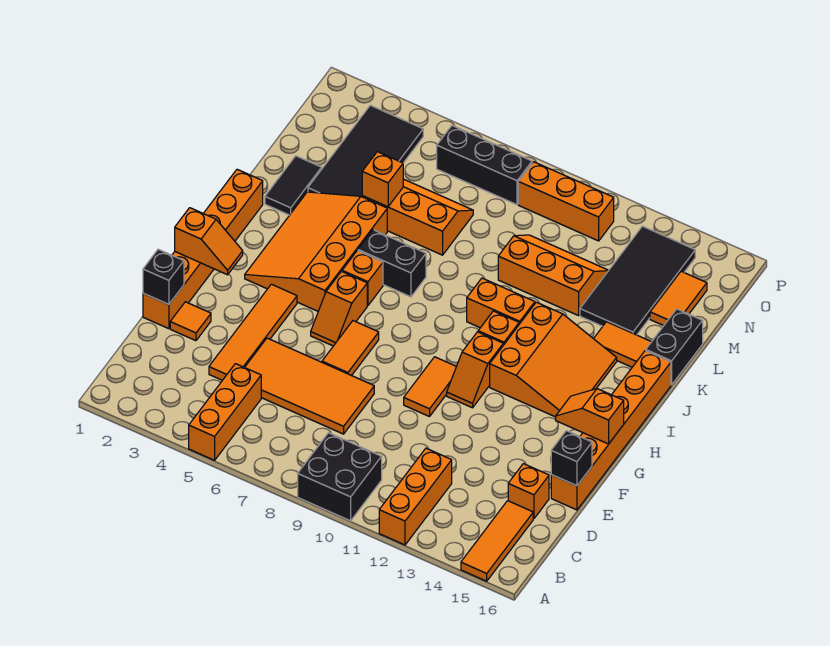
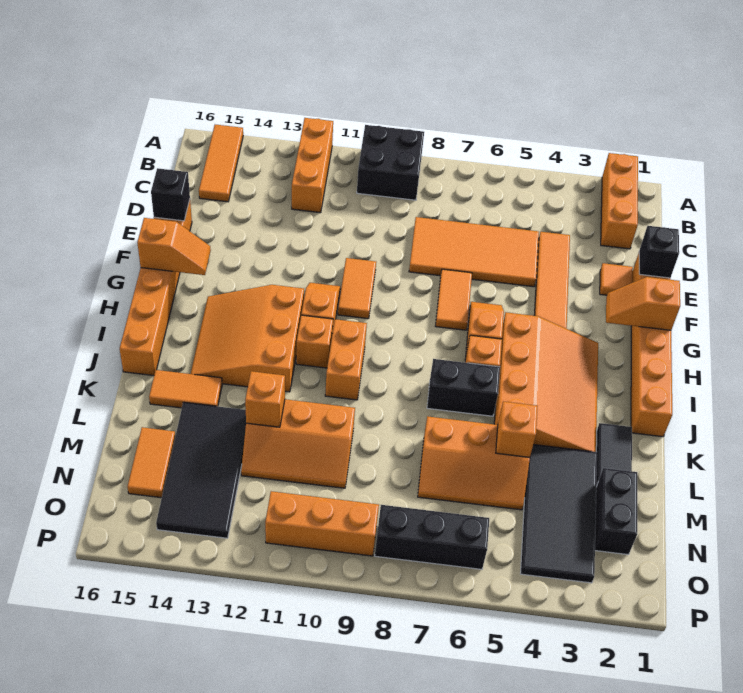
orange 1x3 brick [189,364,261,460] -> orange 1x3 brick moved to [601,153,638,249]
orange 1x1 brick [508,464,549,519] -> orange 1x1 brick moved to [245,371,285,427]
orange 1x2 brick [467,278,535,328] -> orange 1x2 brick turned to [325,319,367,400]
black 1x2 brick [646,309,703,385] -> black 1x2 brick moved to [595,468,637,555]

